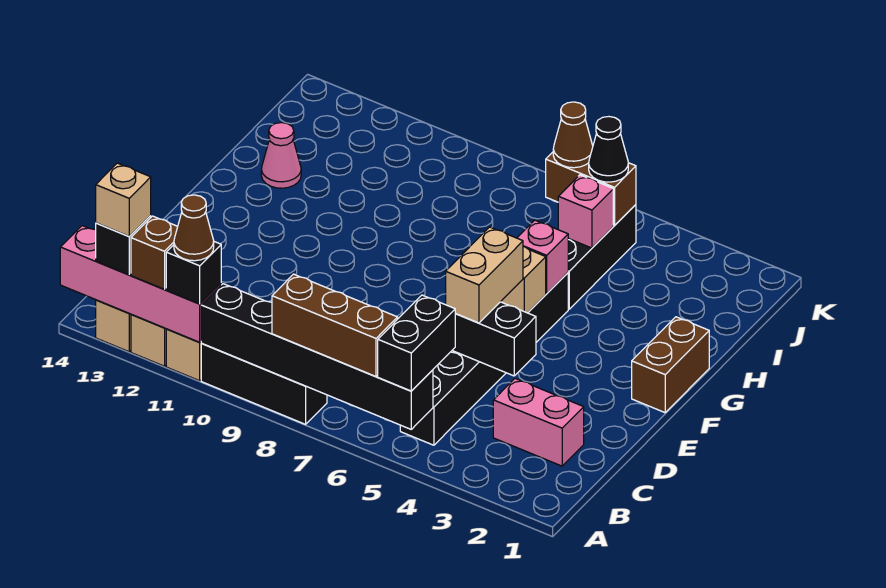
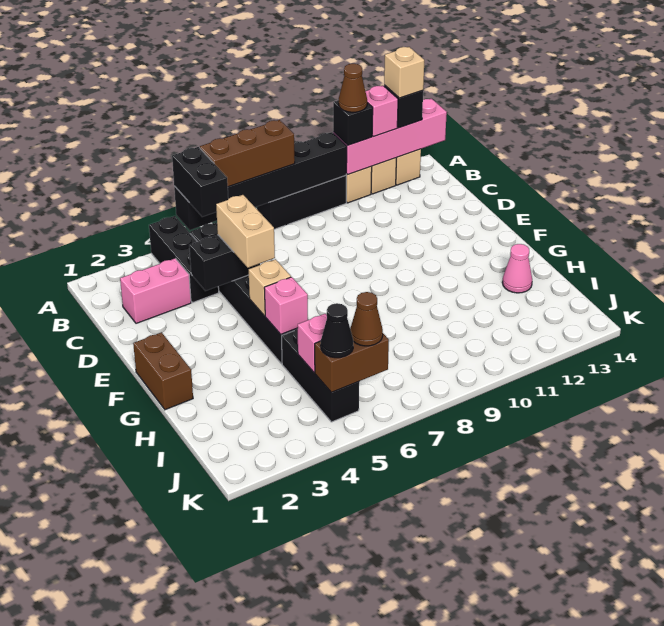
none -> black 1x3 brick [149,216,219,303]
brown 1x1 brick [131,216,178,289] -> pink 1x1 brick [365,85,398,136]

